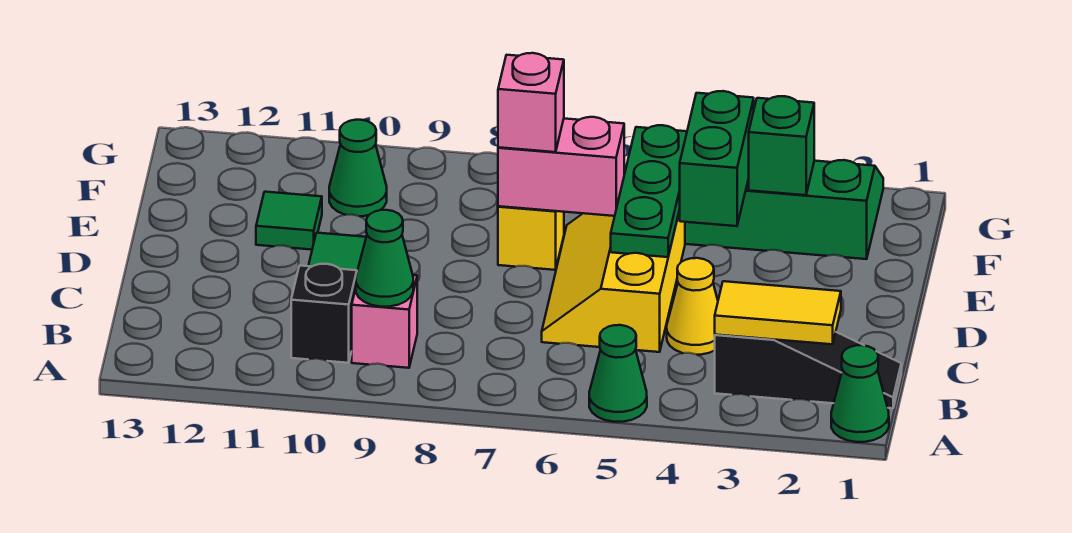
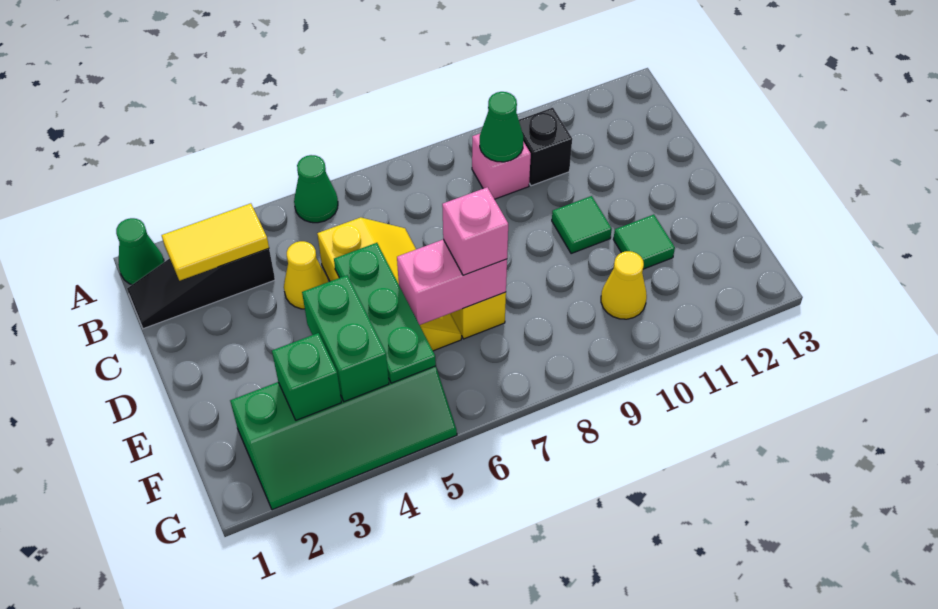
green 1x1 cone [329,120,387,216] -> yellow 1x1 cone [601,251,647,319]

